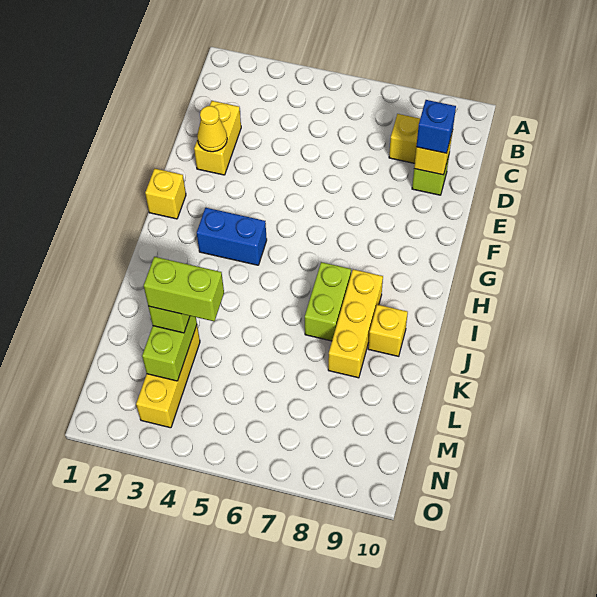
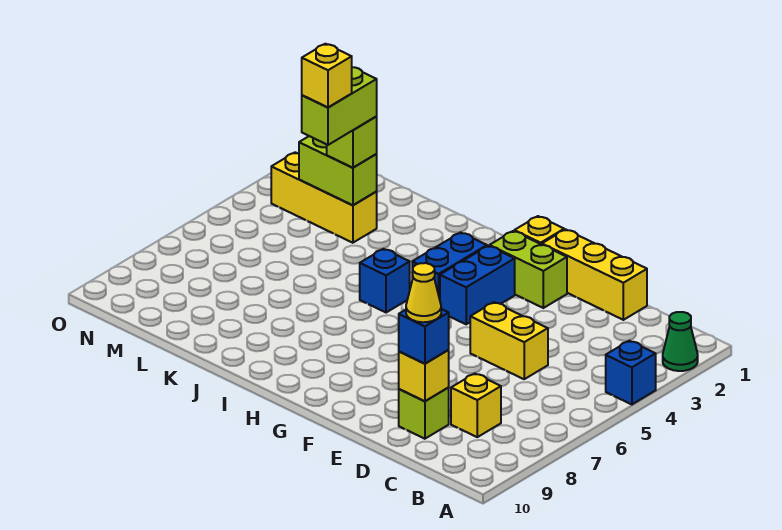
none -> green 1x1 cone [663,312,698,371]
none -> blue 1x1 brick [606,341,656,404]
yellow 1x2 brick [194,101,241,175] -> yellow 1x2 brick moved to [470,302,548,379]
yellow 1x1 cone [197,106,227,152] -> yellow 1x1 cone moved to [406,263,441,322]
none -> blue 1x2 brick [440,246,515,324]
none -> blue 1x1 brick [360,249,410,313]
lime 1x2 brick [305,262,351,341] -> lime 1x2 brick moved to [490,231,567,308]
yellow 1x3 brick [328,269,383,378] -> yellow 1x3 brick moved to [542,229,647,320]
yellow 1x1 brick [368,305,408,356] -> yellow 1x1 brick moved to [302,44,352,107]

